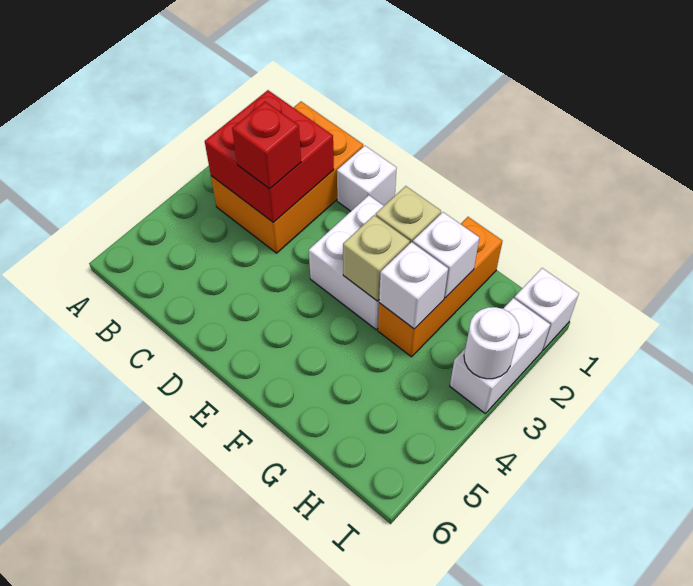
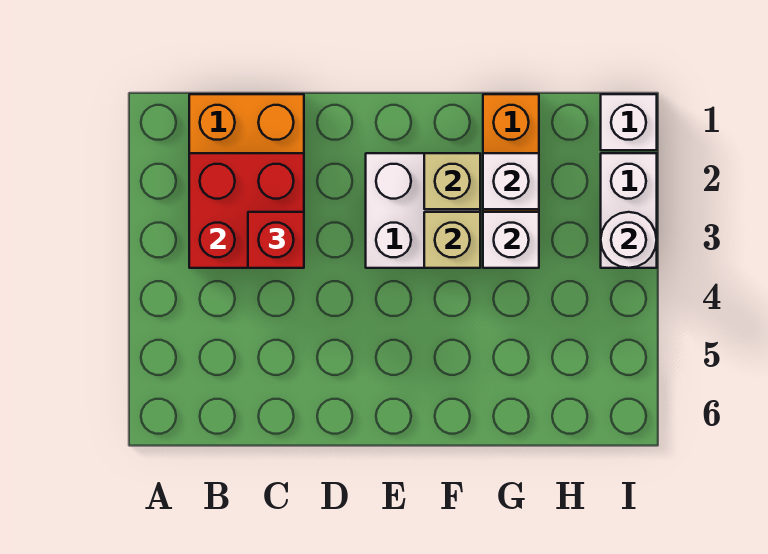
white 1x1 brick [337,146,397,211] -> none

